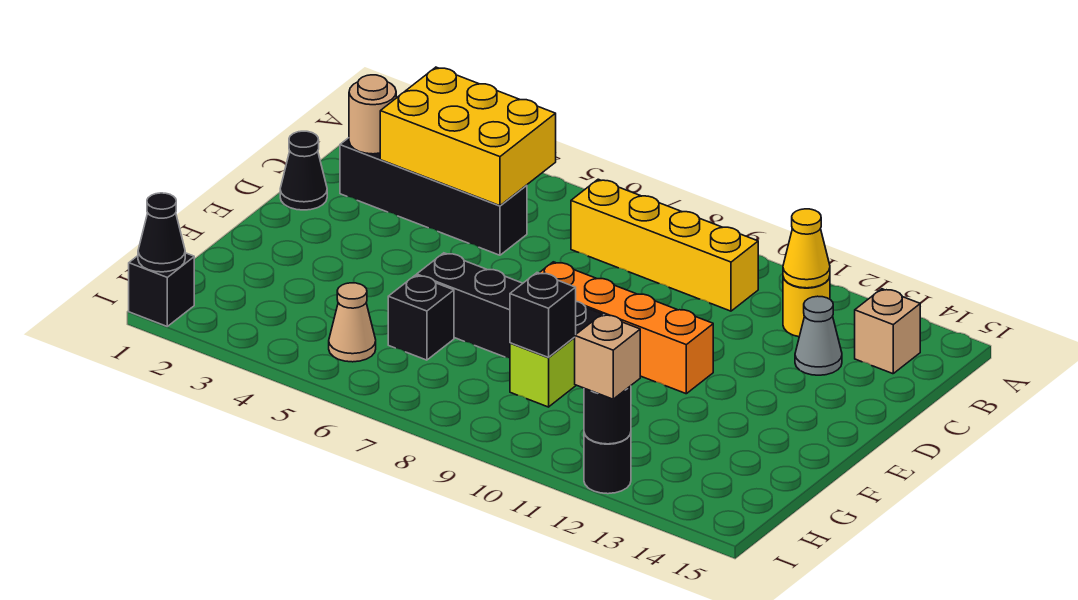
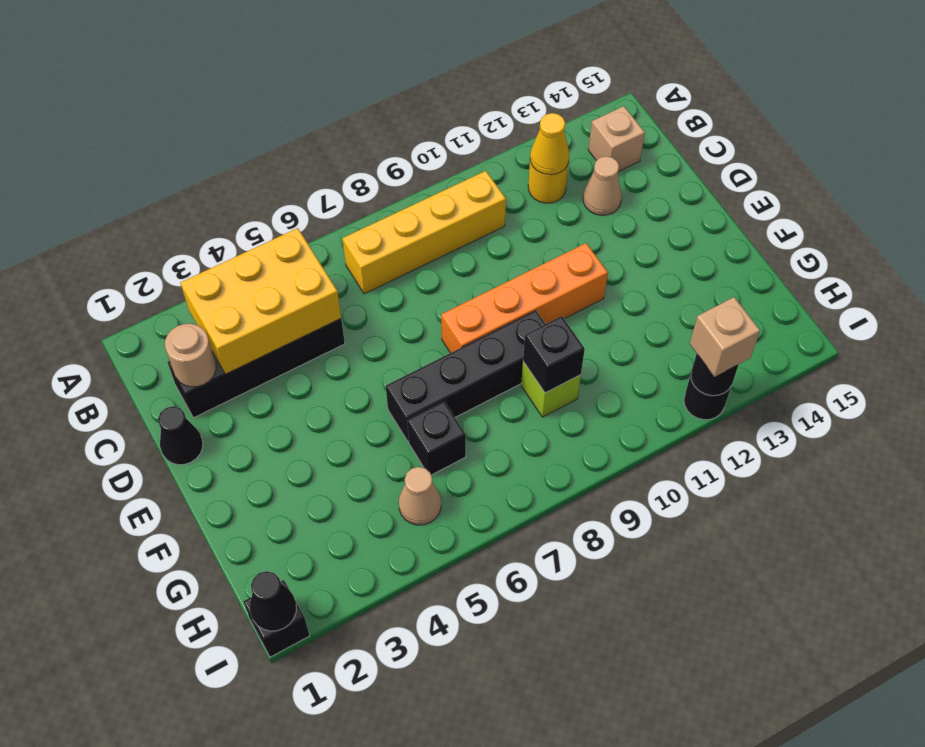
grey 1x1 cone [795,296,842,375] -> tan 1x1 cone [583,156,622,215]

